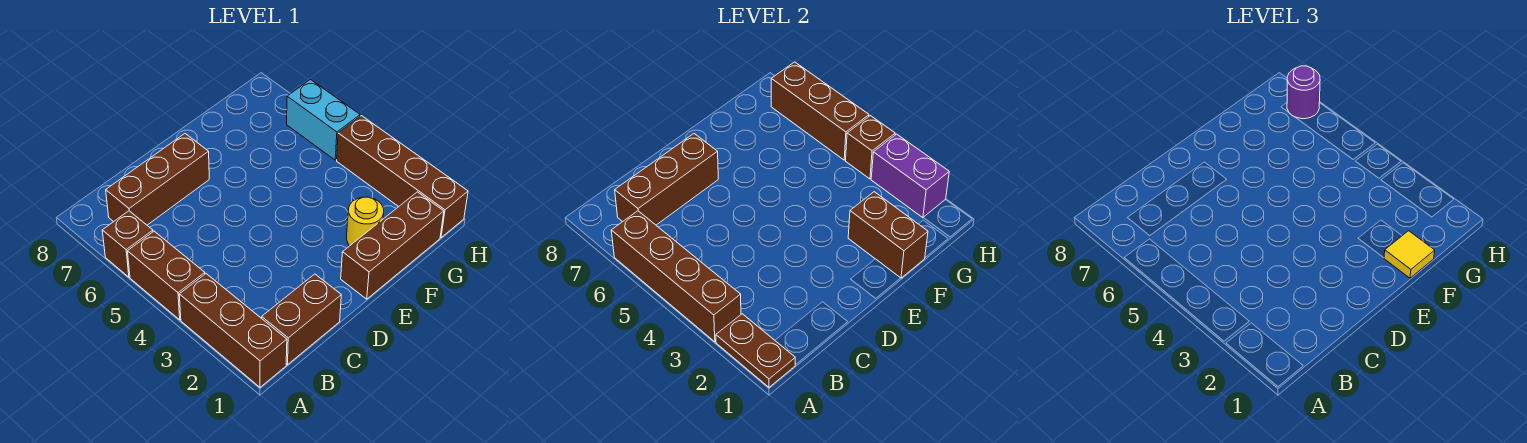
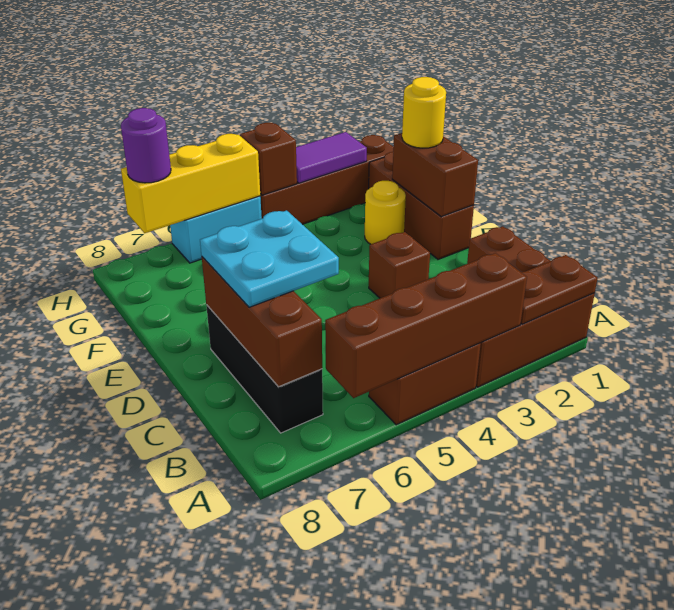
brown 1x1 brick [102,211,153,277] -> brown 1x1 brick moved to [369,232,430,298]
brown 1x3 brick [106,134,209,225] -> black 1x3 brick [206,305,323,433]
none -> cyan 2x2 plate [200,210,339,307]
brown 1x2 brick [848,192,928,278] -> brown 1x2 brick turned to [392,133,478,217]
yellow 1x1 tile [1384,231,1435,278] -> yellow 1x1 round brick [402,77,446,148]
purple 1x2 brick [871,134,949,218] -> purple 1x2 tile [296,132,367,183]
brown 1x3 brick [771,62,869,160] -> yellow 1x3 brick [121,134,260,233]

